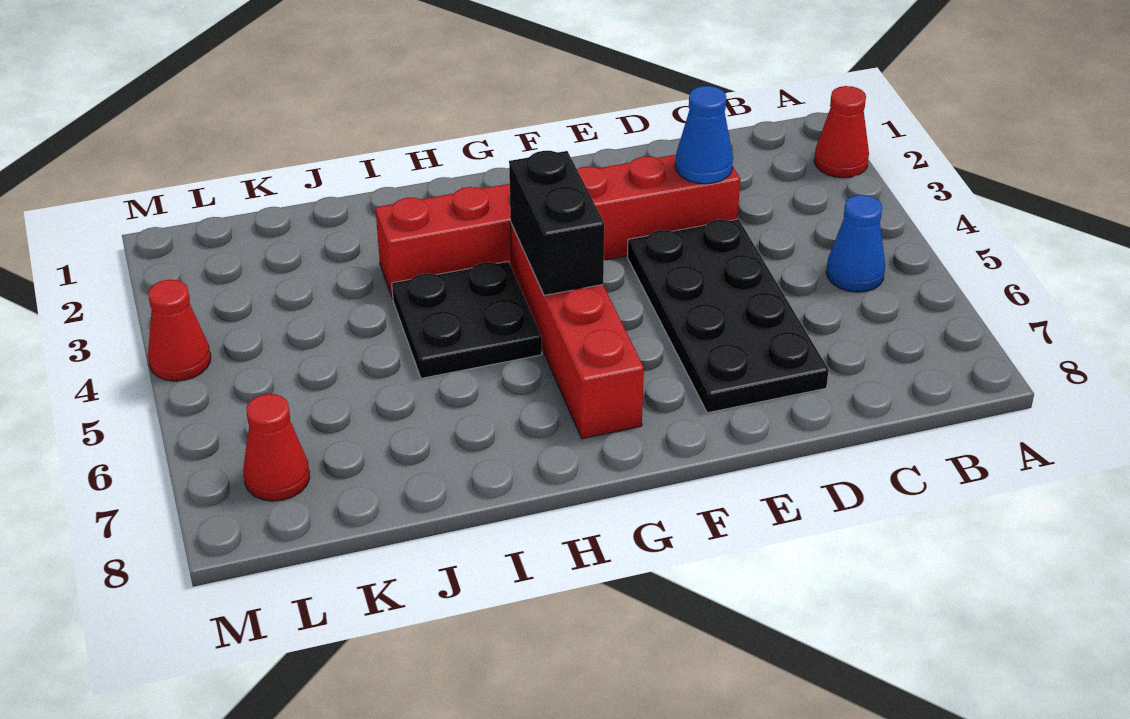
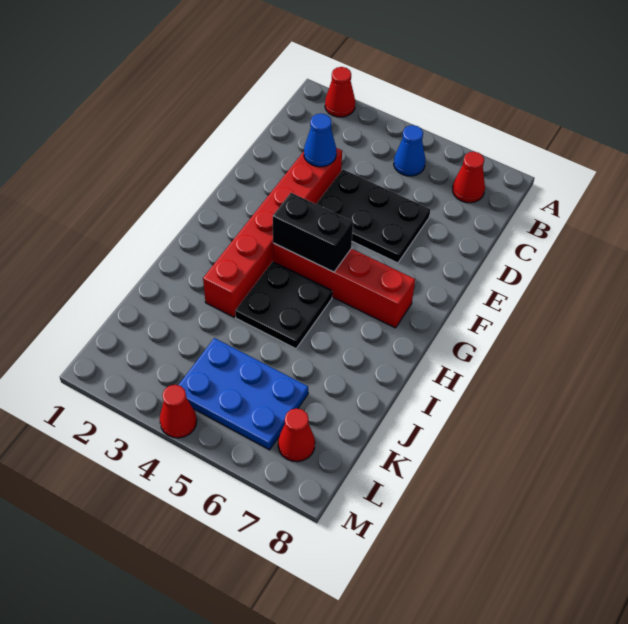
none -> red 1x1 cone [453,152,485,203]
black 2x4 plate [627,219,829,413] -> black 2x3 plate [317,170,430,263]
none -> blue 2x3 plate [179,338,308,450]

